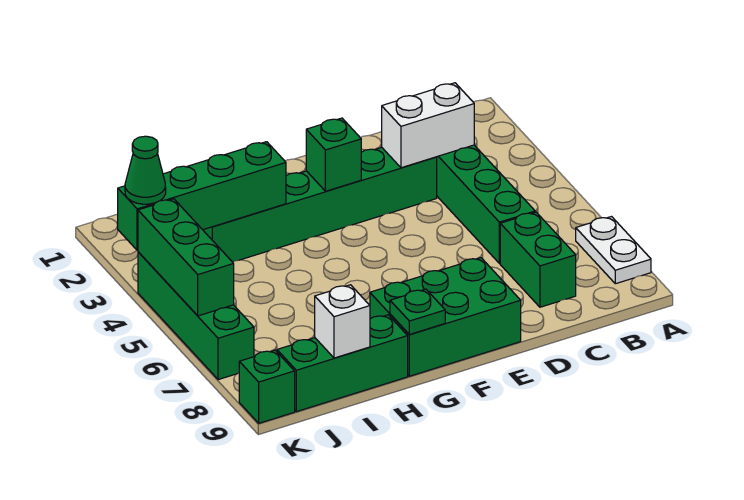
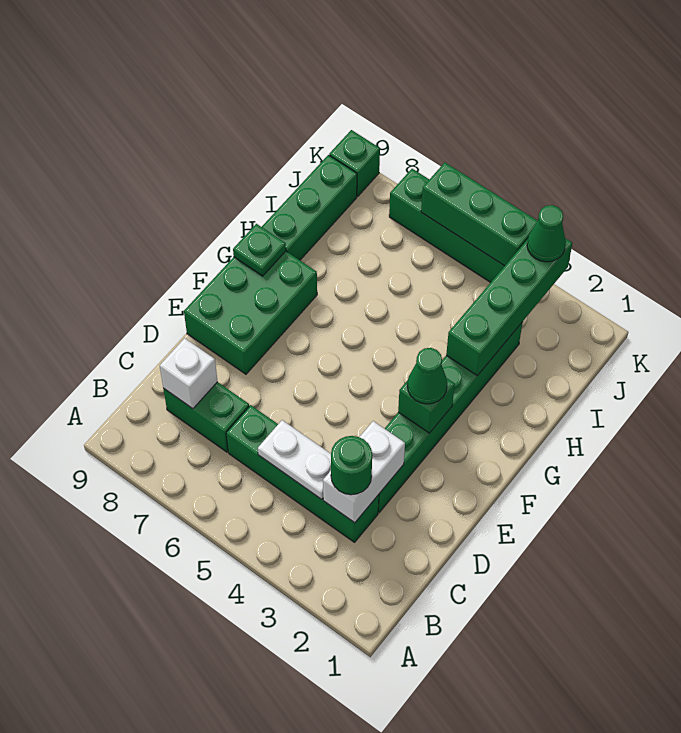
white 1x2 plate [576,217,651,284] -> white 1x2 plate moved to [258,420,331,499]
none -> green 1x1 round brick [331,436,372,495]
none -> green 1x1 cone [407,348,447,404]
white 1x1 brick [315,285,370,358] -> white 1x1 brick moved to [160,338,217,409]

